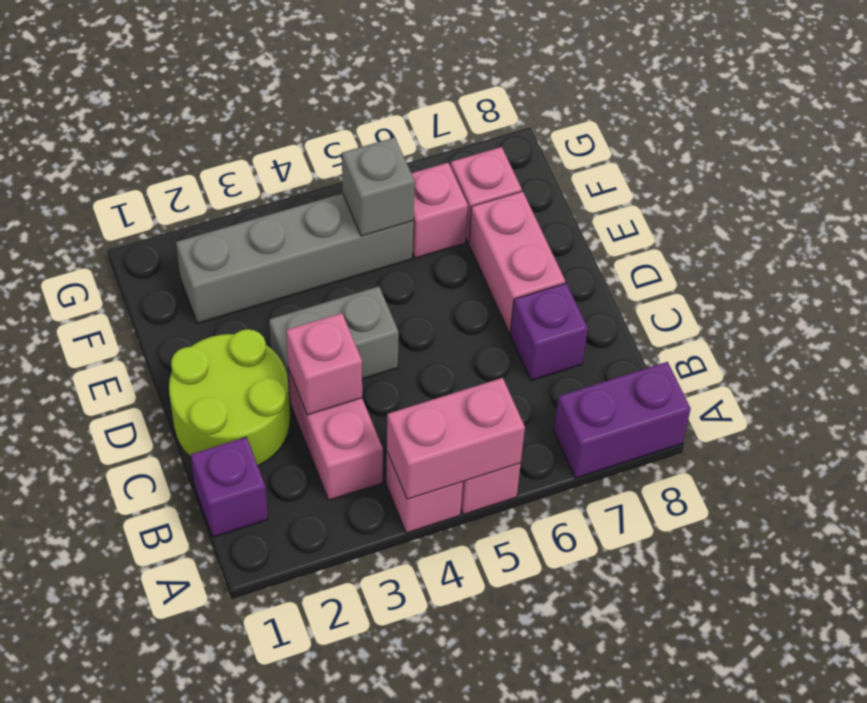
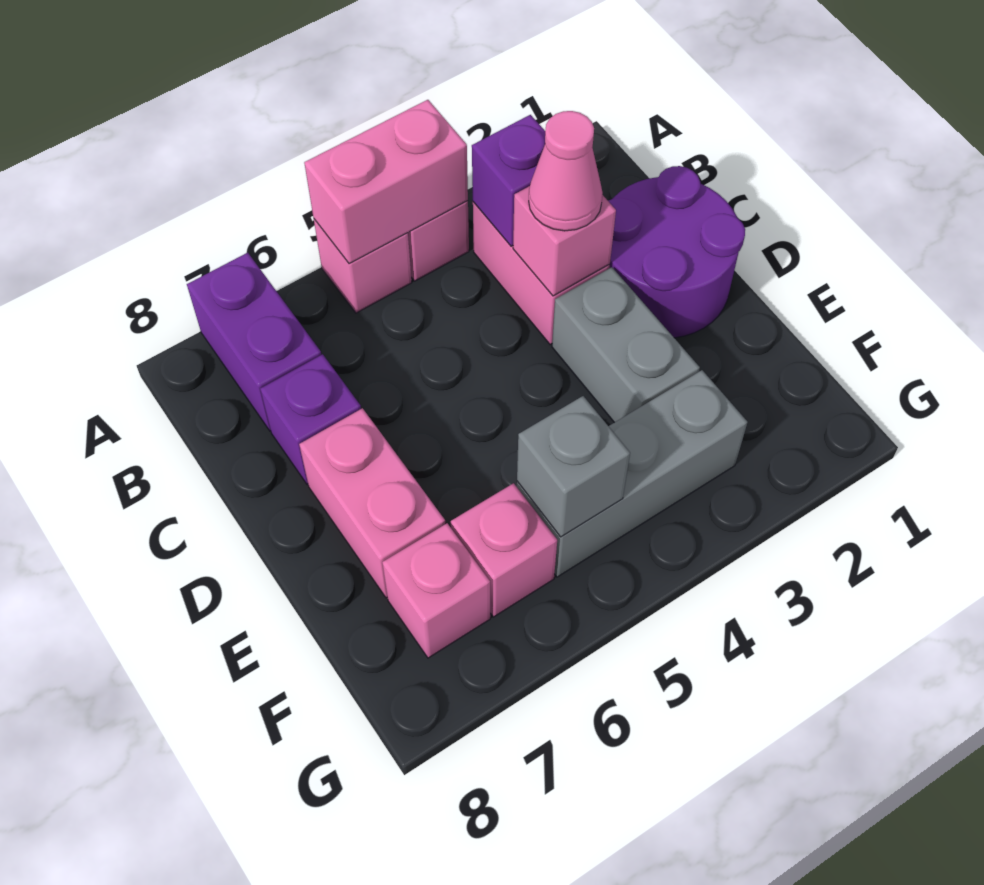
purple 1x2 brick [554,362,691,478] -> purple 1x2 brick turned to [187,253,321,431]
purple 1x1 brick [191,437,268,537] -> purple 1x1 brick moved to [472,115,545,246]
lime 2x2 round brick [169,329,290,465] -> purple 2x2 round brick [608,166,745,338]
none -> pink 1x1 cone [529,111,603,231]
grey 1x2 brick [269,286,399,401] -> grey 1x2 brick turned to [552,267,700,423]
grey 1x4 brick [176,193,413,323] -> grey 1x3 brick [517,370,748,577]

